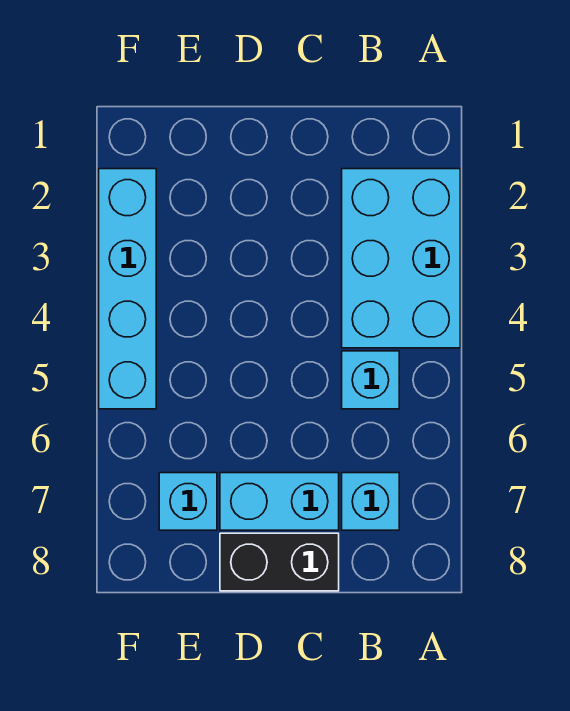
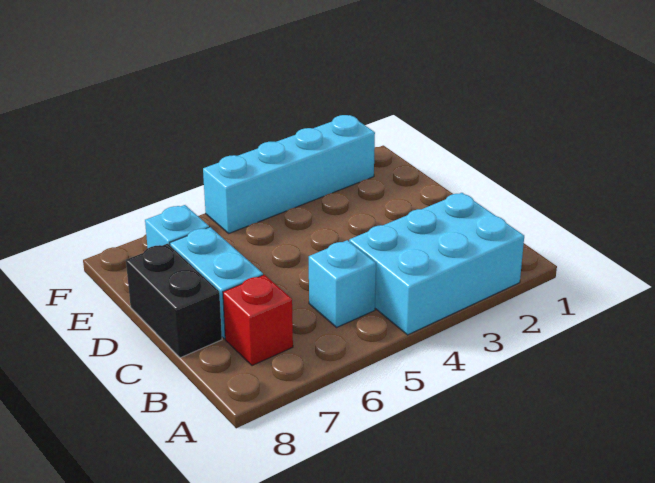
cyan 1x1 brick [342,473,399,530] -> red 1x1 brick [223,275,293,366]

